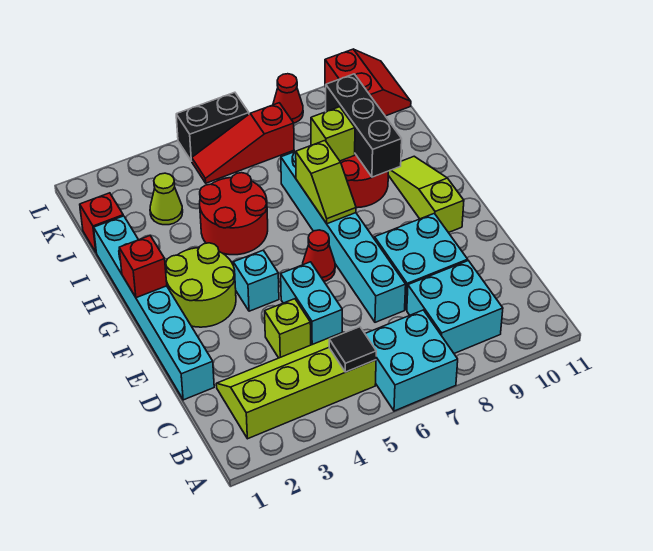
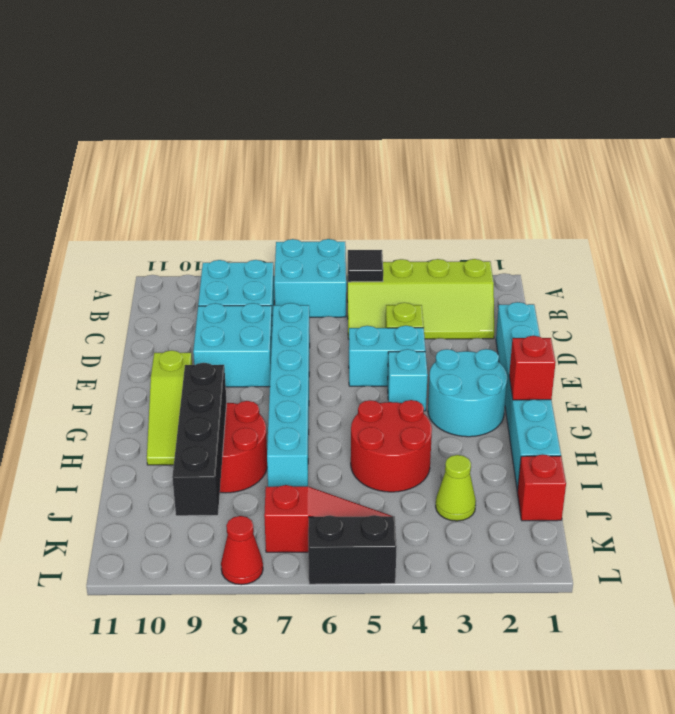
cyan 1x2 brick [281,262,342,345] -> cyan 1x2 brick turned to [349,326,426,386]
lime 2x2 round brick [166,243,236,327] -> cyan 2x2 round brick [428,349,507,437]
red 1x1 cone [303,230,335,281] -> none
lime 1x2 slope [296,141,356,224] -> none
black 1x3 brick [326,74,402,177] -> black 1x4 brick [172,363,227,516]
lime 1x1 brick [311,107,355,161] -> none
red 2x2 slope [325,49,411,116] -> none

